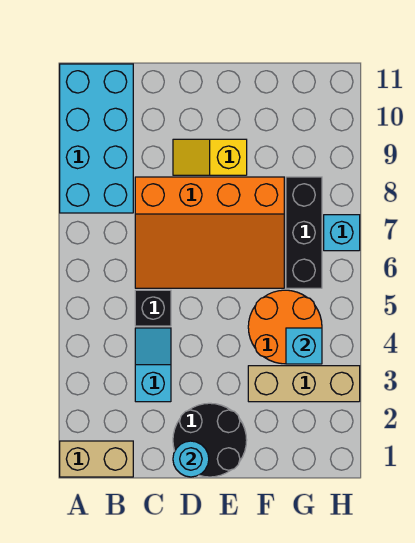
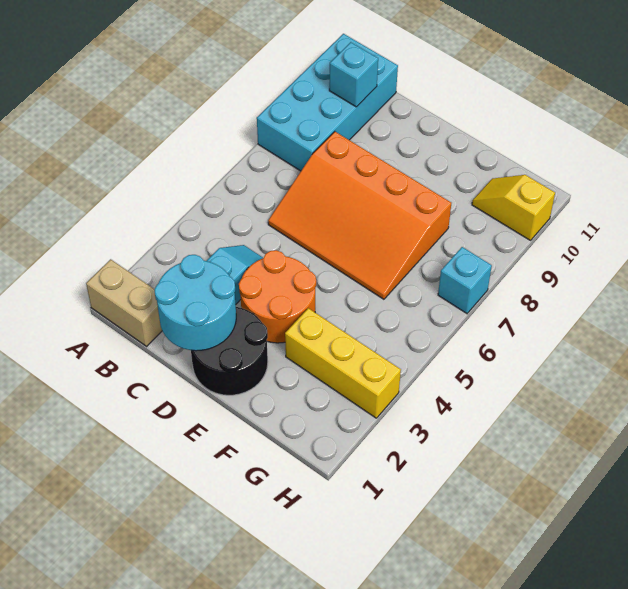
black 1x1 brick [135,290,171,326] -> none
cyan 1x1 round brick [173,441,209,477] -> cyan 2x2 round brick [155,255,236,351]
yellow 1x2 slope [173,139,247,175] -> yellow 1x2 slope moved to [472,175,555,240]
tan 1x3 brick [248,366,360,402] -> yellow 1x3 brick [285,308,401,418]
orange 2x2 round brick [248,290,322,364] -> orange 2x2 round brick moved to [239,250,316,343]
cyan 1x1 brick [286,328,322,364] -> cyan 1x1 brick moved to [329,42,378,107]
black 1x3 brick [286,177,322,288] -> none

